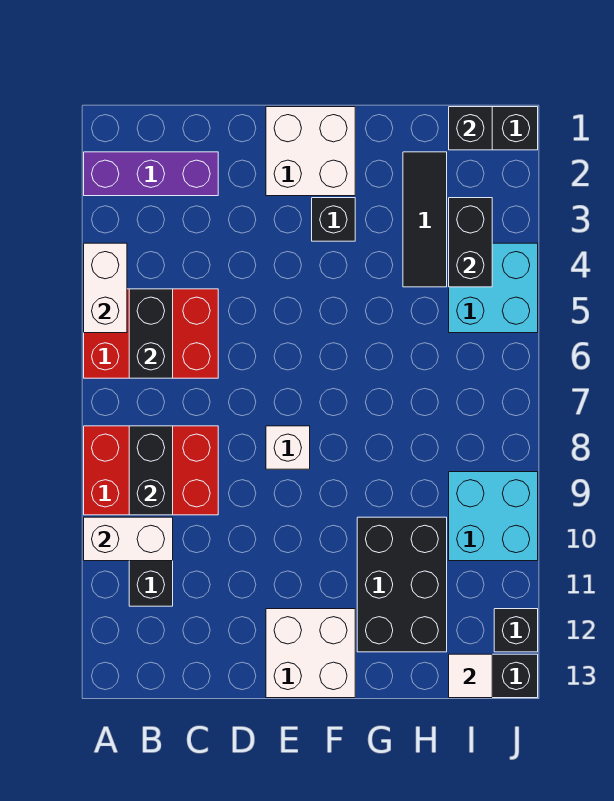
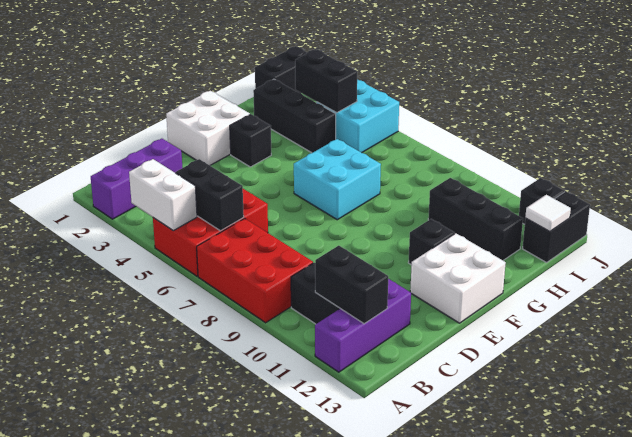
red 2x3 brick [84,426,218,515] -> red 2x3 brick turned to [197,218,313,323]
white 1x2 brick [84,517,173,561] -> none
none -> purple 1x3 brick [315,279,411,372]
black 1x2 brick [129,426,173,515] -> black 1x2 brick moved to [315,246,388,324]
white 1x1 brick [266,426,310,469] -> none
black 2x3 brick [357,517,447,652] -> black 1x3 brick [428,178,523,260]
black 1x3 tile [403,152,447,287] -> black 1x3 brick [253,79,336,153]
black 1x1 brick [449,107,492,150] -> black 1x1 brick moved to [408,219,455,265]
cyan 2x2 brick [449,472,538,561] -> cyan 2x2 brick moved to [294,139,381,220]

